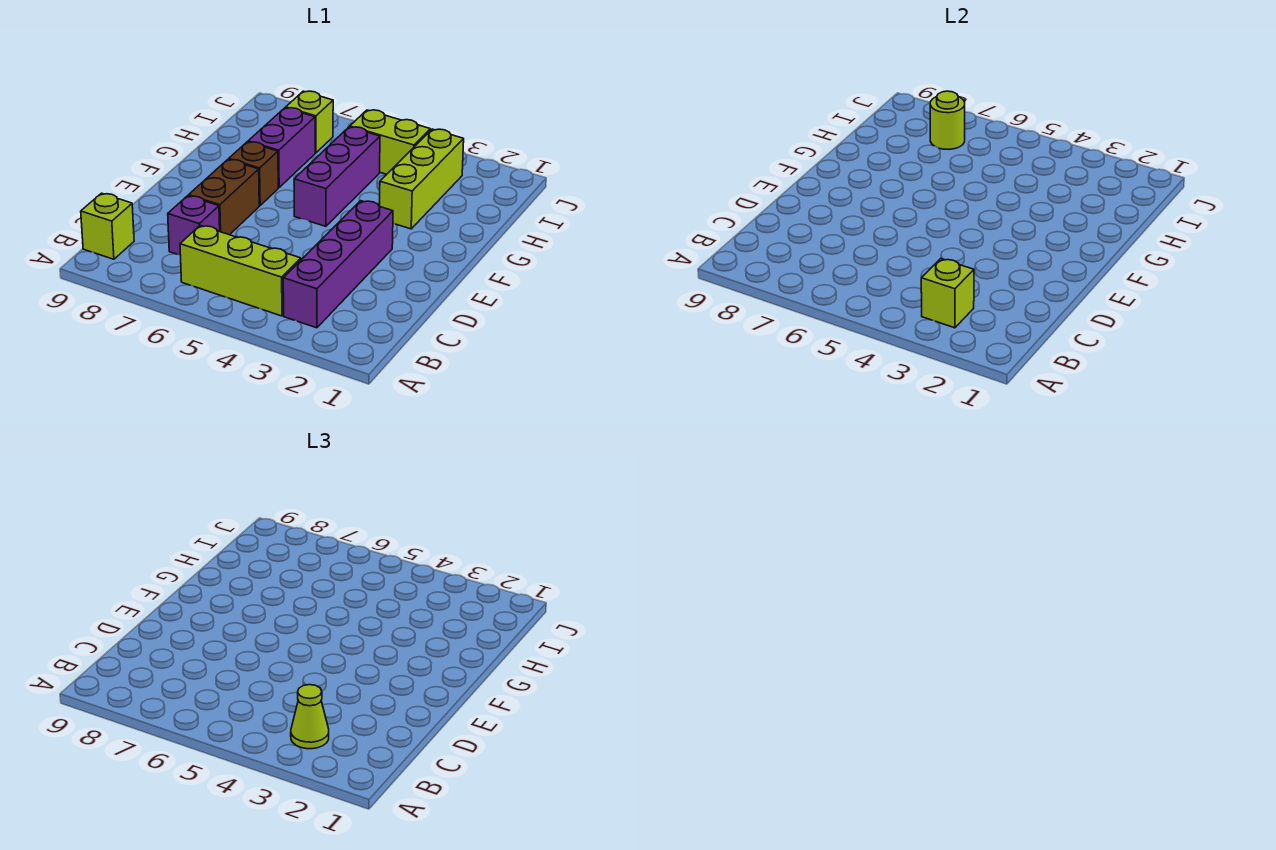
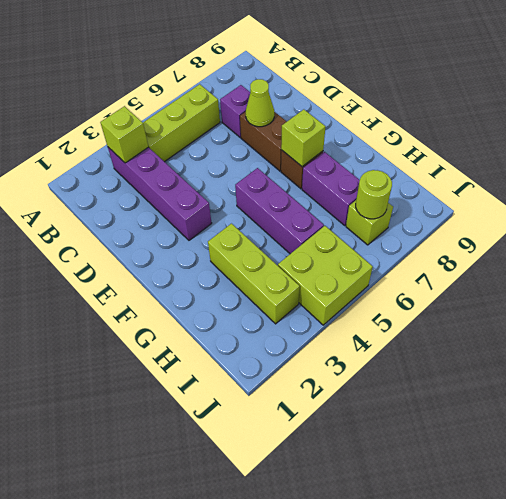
lime 1x1 cone [291,685,329,749] -> lime 1x1 cone moved to [246,79,274,127]
lime 1x1 brick [81,193,134,259] -> lime 1x1 brick moved to [281,109,326,167]
lime 1x2 brick [350,110,430,174] -> lime 2x2 brick [278,226,373,325]

